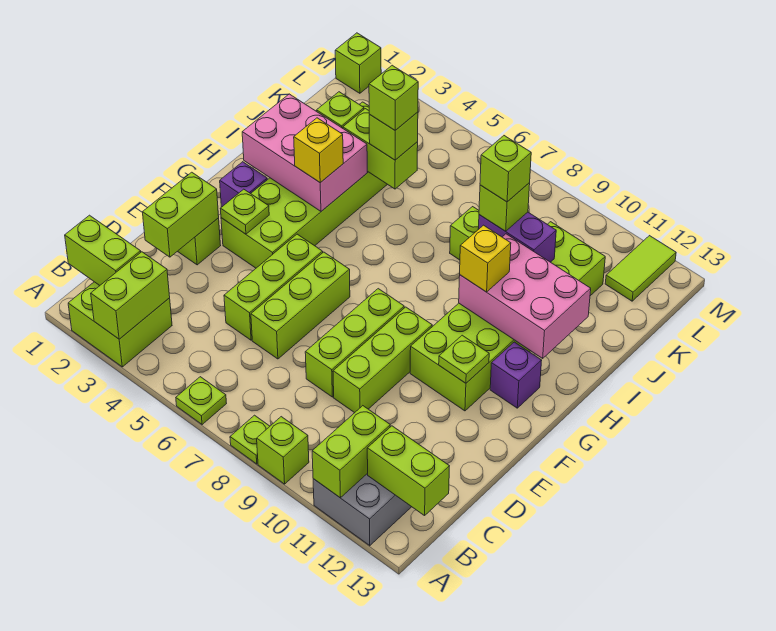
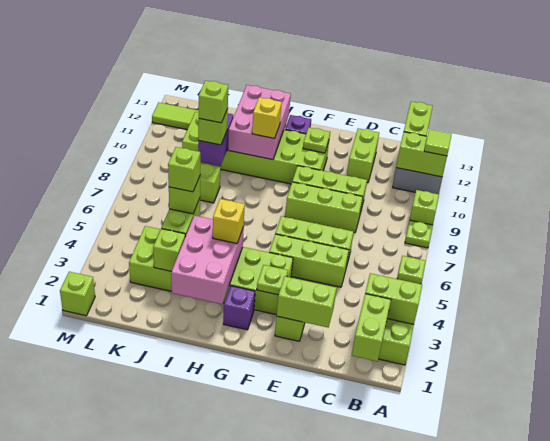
none -> lime 1x1 tile [424,129,452,156]
none -> lime 1x2 brick [347,128,379,183]

